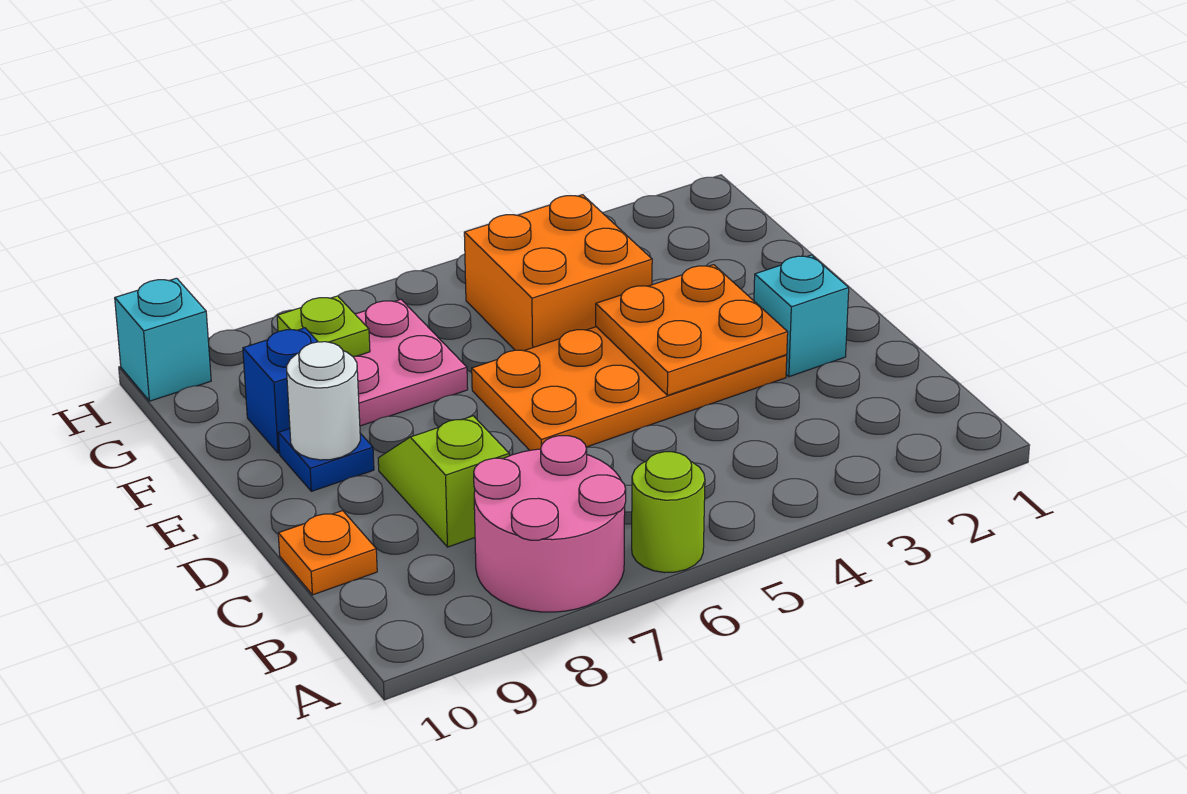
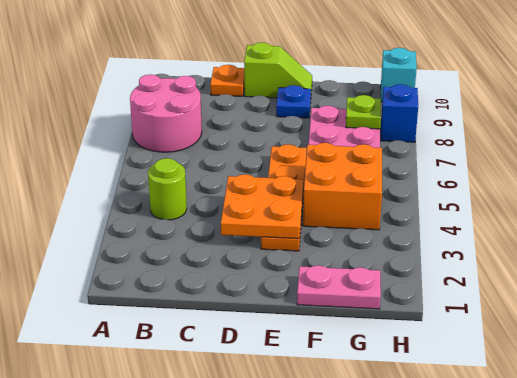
lime 1x1 round brick [632,452,705,573] -> lime 1x1 round brick moved to [148,158,187,220]
lime 1x2 slope [378,416,509,547] -> lime 1x2 slope moved to [244,42,312,98]
cyan 1x1 brick [754,255,849,377] -> none
orange 2x4 plate [472,327,787,450] -> orange 1x4 plate [261,144,306,251]
white 1x1 round brick [287,342,360,460] -> none
none -> pink 1x2 plate [297,265,381,309]
blue 1x1 brick [243,328,318,453] -> blue 1x1 brick moved to [381,84,418,142]

